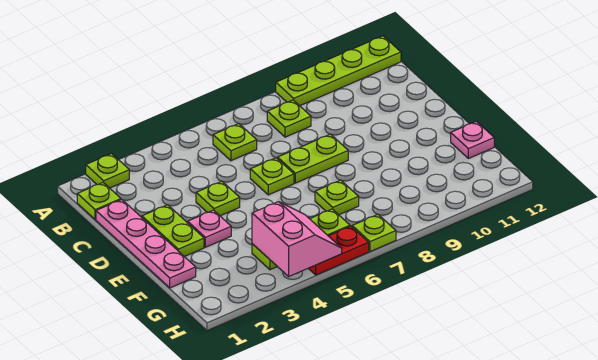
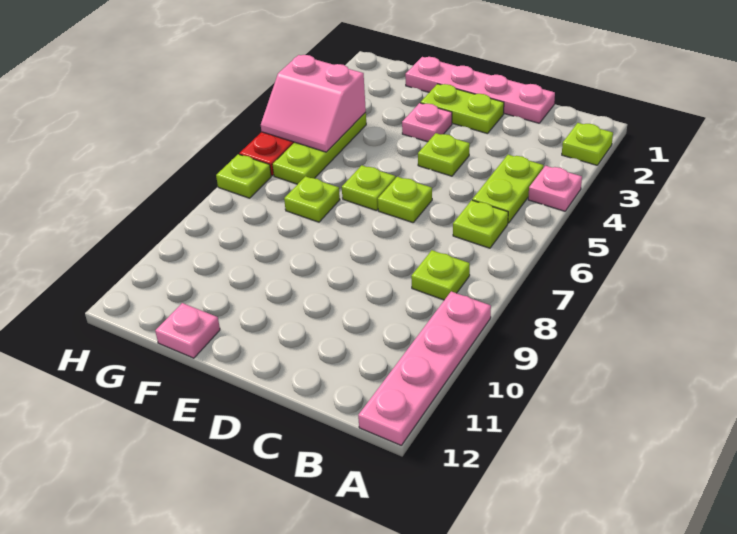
none -> pink 1x1 plate [528,166,582,211]
lime 1x4 plate [276,36,401,106] -> pink 1x4 plate [358,291,491,445]
lime 1x1 plate [77,183,121,220] -> lime 1x1 plate moved to [342,165,396,211]
lime 1x2 plate [277,134,348,183] -> lime 1x2 plate moved to [472,155,544,223]

